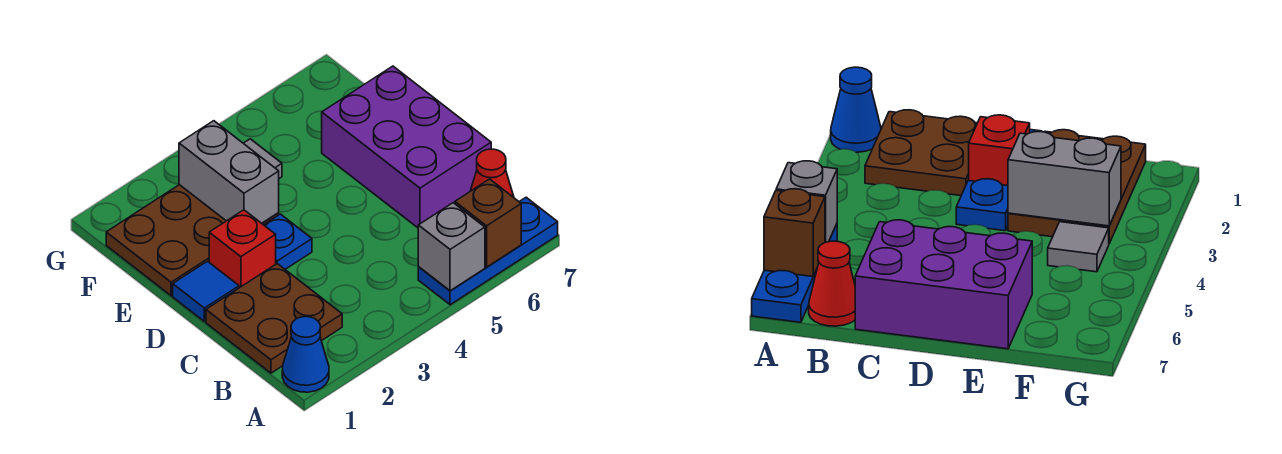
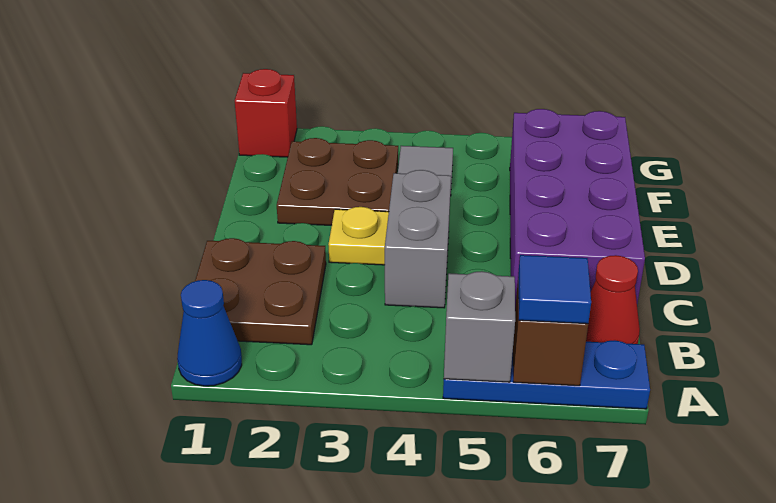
purple 2x3 brick [322,66,491,228] -> purple 2x4 brick [510,109,645,307]
blue 1x1 tile [173,261,239,321] -> blue 1x1 tile moved to [518,255,591,324]
red 1x1 brick [209,210,276,288] -> red 1x1 brick moved to [235,69,297,157]
blue 1x1 plate [264,214,312,269] -> yellow 1x1 plate [328,207,389,265]
brown 2x3 plate [106,185,279,296] -> brown 2x2 plate [277,138,398,225]
grey 1x2 brick [179,121,279,223] -> grey 1x2 brick moved to [385,170,451,308]

